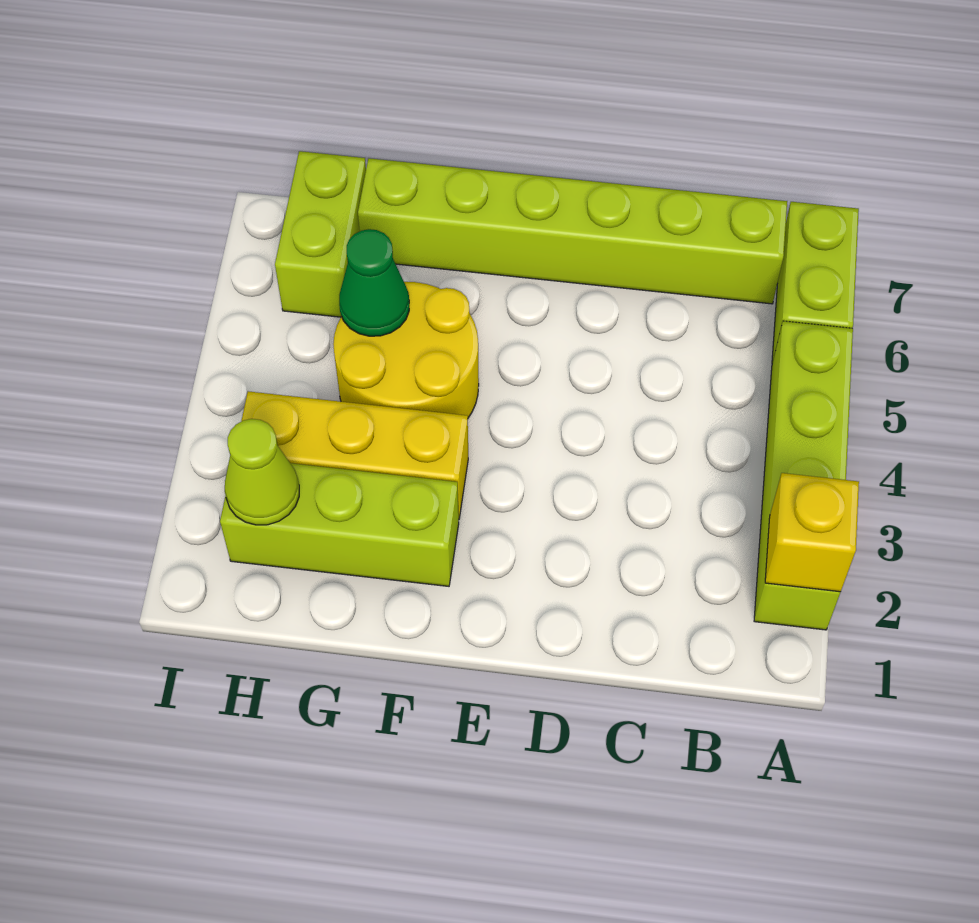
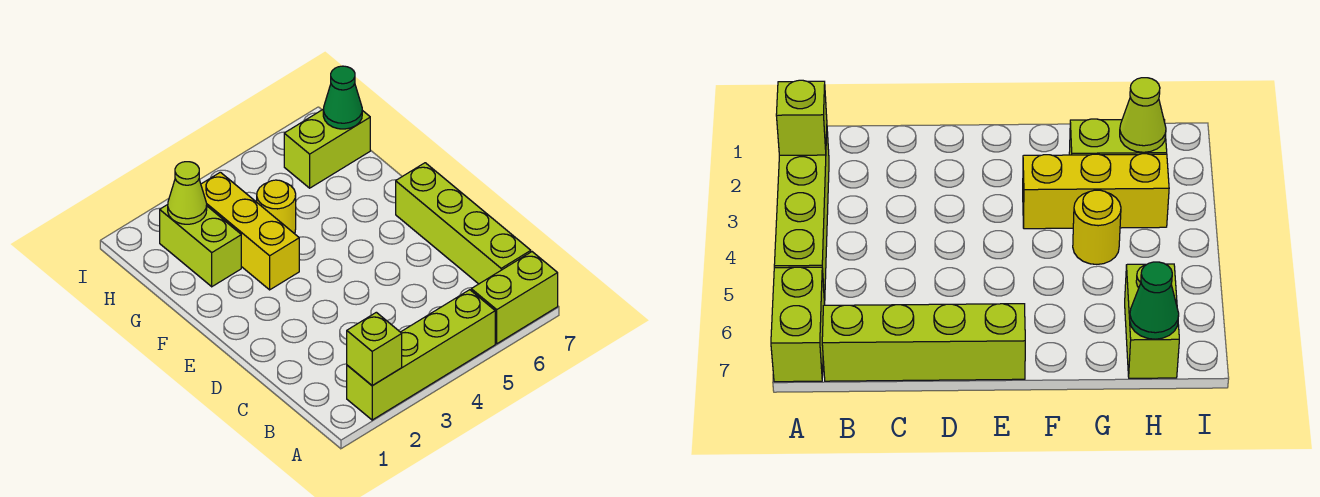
yellow 1x1 brick [765,473,859,592] -> lime 1x1 brick [347,312,402,386]
lime 1x6 brick [358,158,787,304] -> lime 1x4 brick [396,163,531,284]
lime 1x3 brick [220,463,459,586] -> lime 1x2 brick [160,205,241,287]
yellow 2x2 round brick [333,282,479,418] -> yellow 1x1 round brick [257,180,296,234]
green 1x1 cone [339,229,409,336] -> green 1x1 cone moved to [323,66,362,129]

